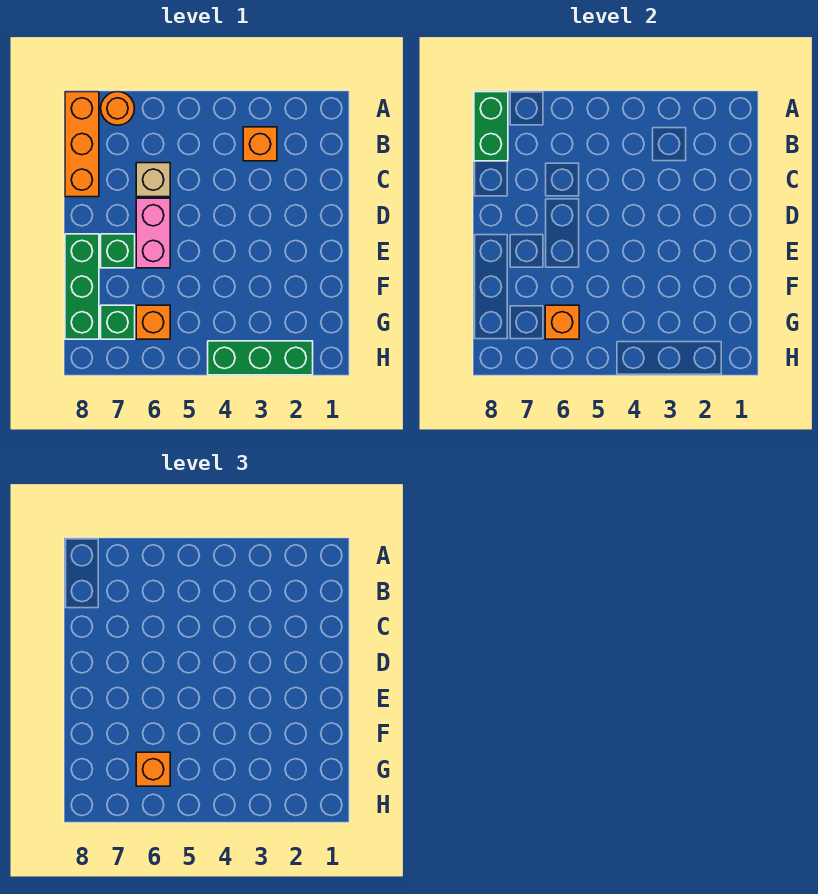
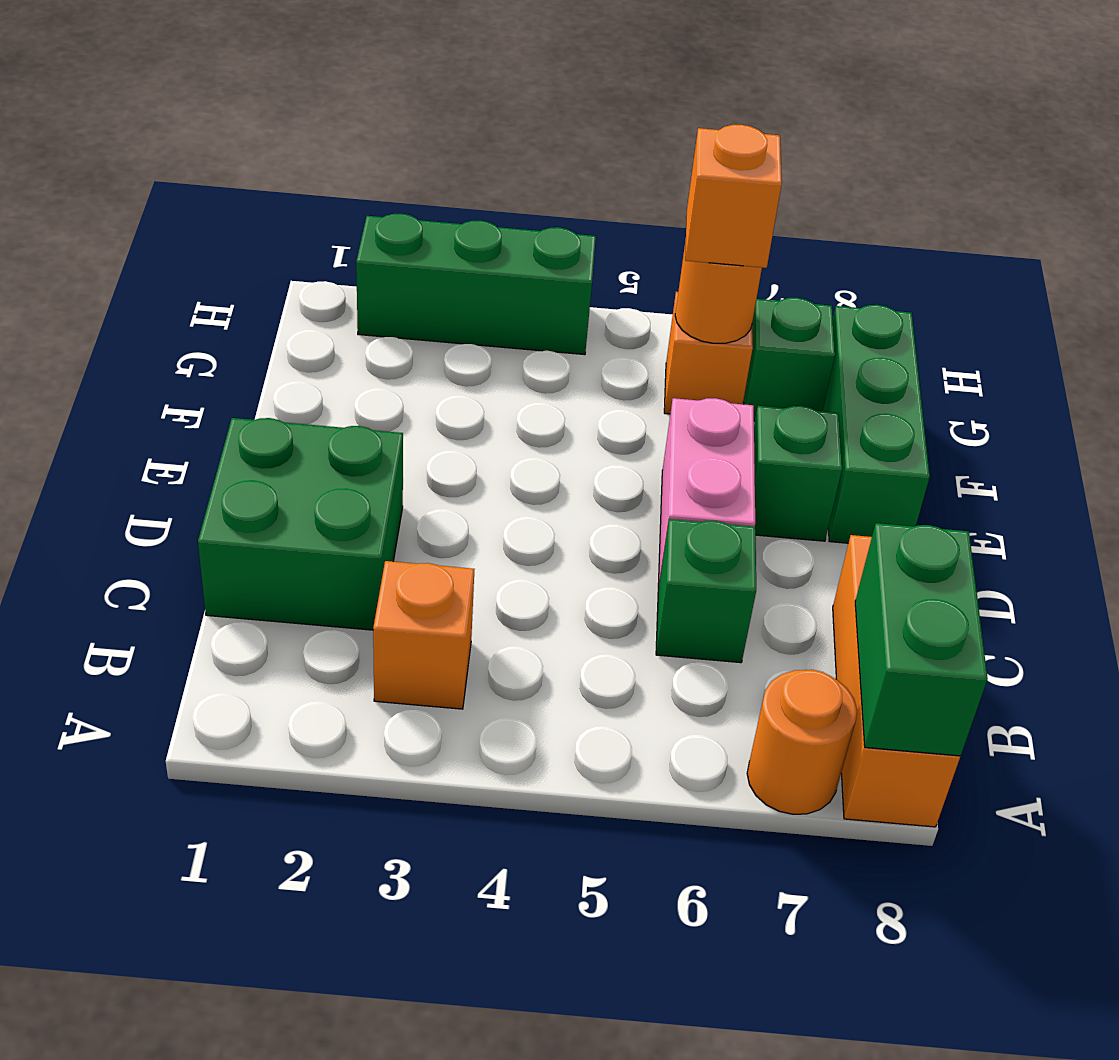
none -> green 2x2 brick [198,418,403,630]
tan 1x1 brick [136,163,170,197] -> green 1x1 brick [656,519,756,663]
orange 1x1 brick [545,305,579,339] -> orange 1x1 round brick [675,240,762,343]

